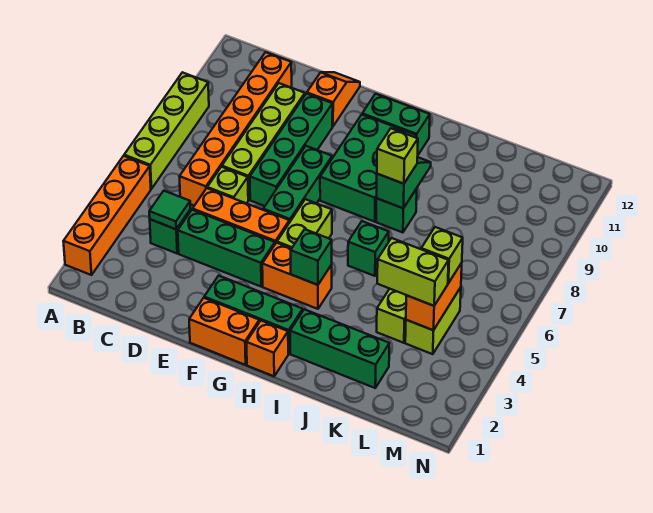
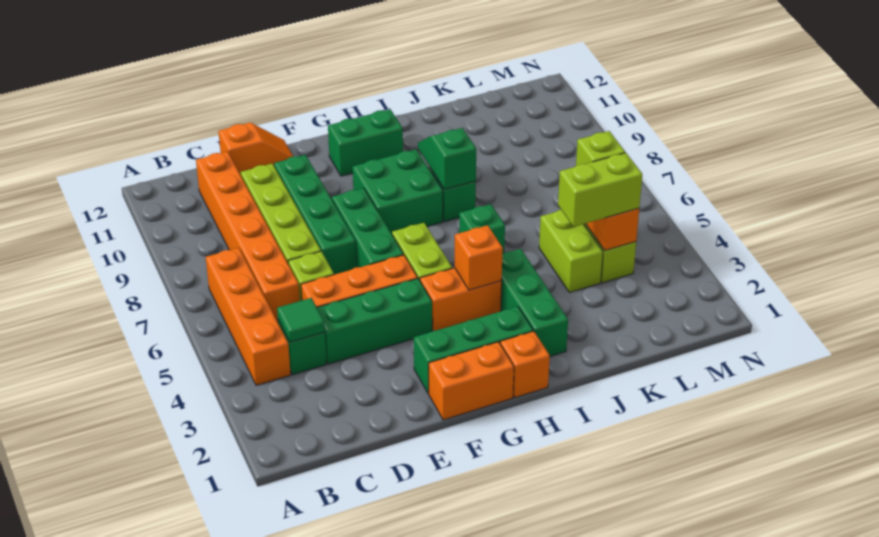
orange 1x4 brick [63,156,151,275] -> orange 1x4 brick moved to [206,248,291,385]
lime 1x4 brick [124,72,209,189] -> none
orange 1x2 slope [307,72,360,126] -> orange 1x2 slope turned to [218,122,293,175]
green 2x3 brick [320,115,416,222] -> green 2x2 brick [353,149,443,234]
green 1x1 brick [291,229,332,285] -> orange 1x1 brick [455,225,503,290]
green 1x3 brick [290,309,389,388] -> green 1x3 brick turned to [501,249,568,356]
lime 1x1 brick [377,129,418,184] -> none

